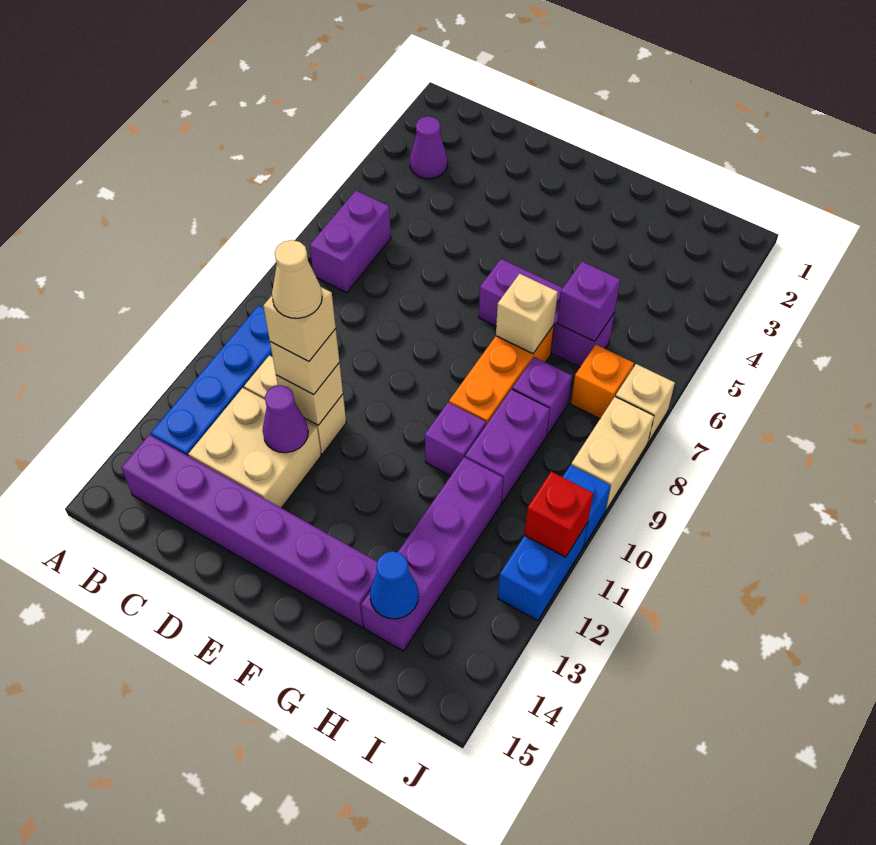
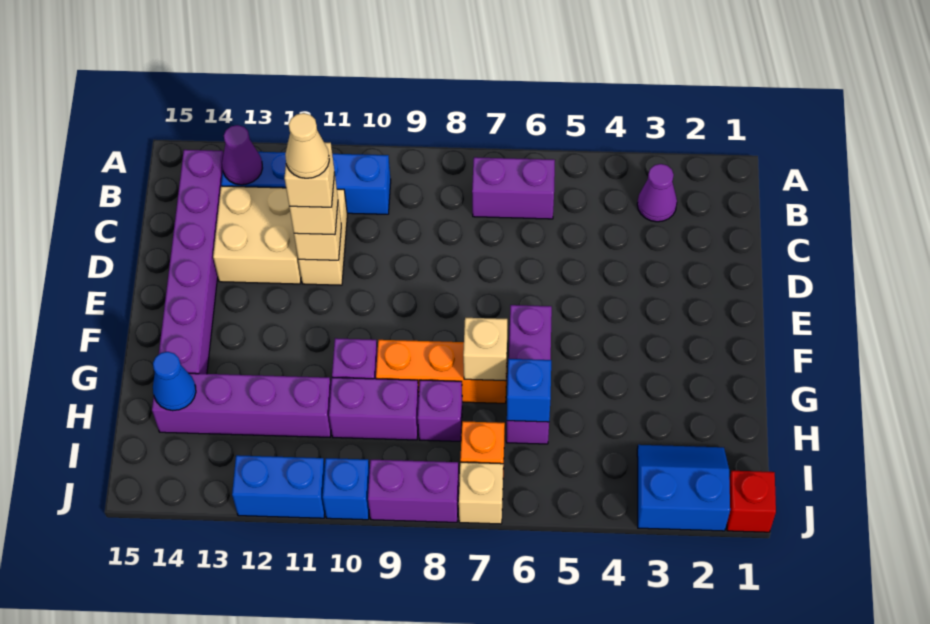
purple 1x1 cone [263,385,308,453] -> purple 1x1 cone moved to [222,125,262,185]
purple 1x1 brick [557,262,620,341] -> blue 1x1 brick [507,359,551,422]
none -> blue 2x2 slope [637,445,730,531]
tan 1x2 brick [571,397,654,510] -> purple 1x2 brick [368,460,459,522]
red 1x1 brick [525,472,593,557] -> red 1x1 brick moved to [727,471,776,532]

